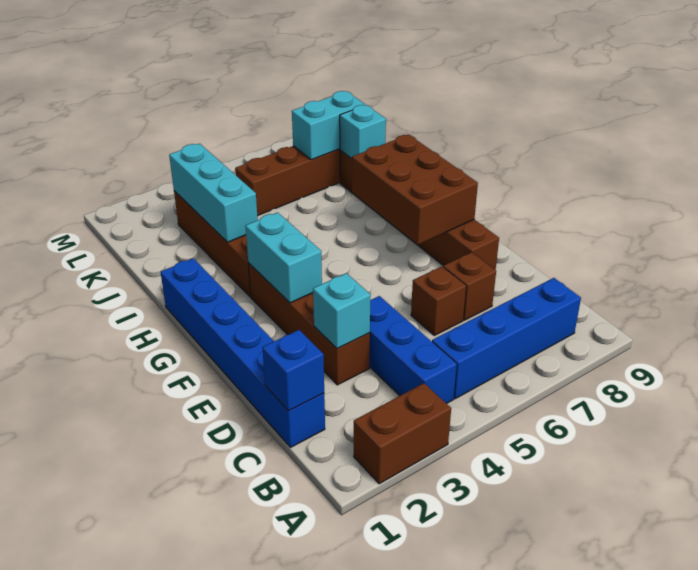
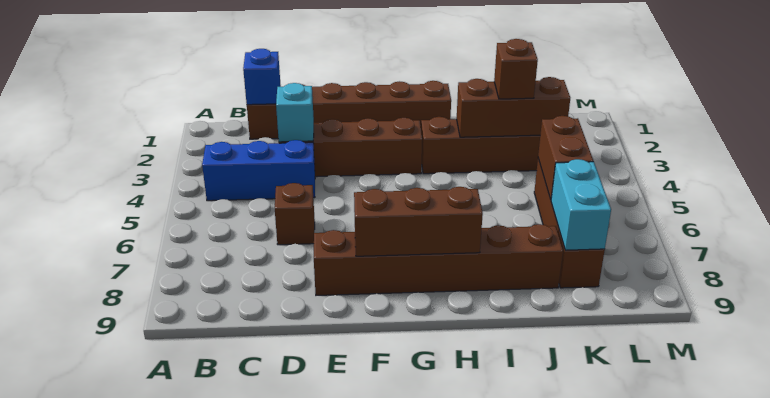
brown 1x2 brick [354,383,451,484] -> brown 1x2 brick moved to [538,116,593,200]
blue 1x4 brick [432,278,581,399] -> none
blue 1x6 brick [161,258,325,447] -> brown 1x6 brick [247,81,451,139]
brown 1x1 brick [443,252,496,320] -> brown 1x1 brick moved to [494,39,538,99]
cyan 1x2 brick [245,212,322,303] -> none
brown 2x3 brick [352,135,478,245] -> brown 1x3 brick [354,187,483,256]
cyan 1x3 brick [169,144,258,242] -> brown 1x3 brick [457,77,570,137]
cyan 1x1 brick [340,105,386,159] -> none

